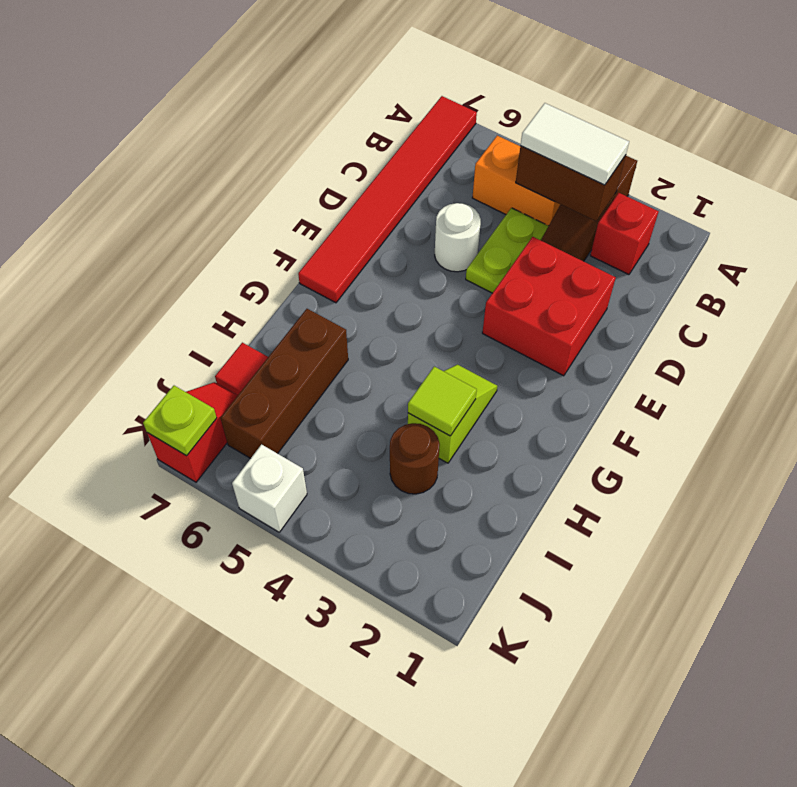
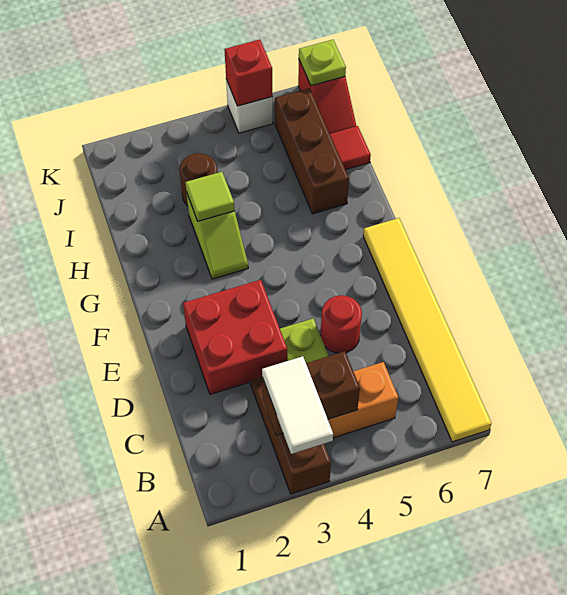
red 1x6 tile [298,96,477,303] -> yellow 1x6 tile [363,218,491,442]
red 1x1 brick [590,193,659,275] -> red 1x1 brick moved to [224,40,273,106]
white 1x2 tile [521,103,629,185] -> white 1x2 tile turned to [262,356,333,454]
white 1x1 round brick [435,203,481,272] -> red 1x1 round brick [321,295,362,353]

